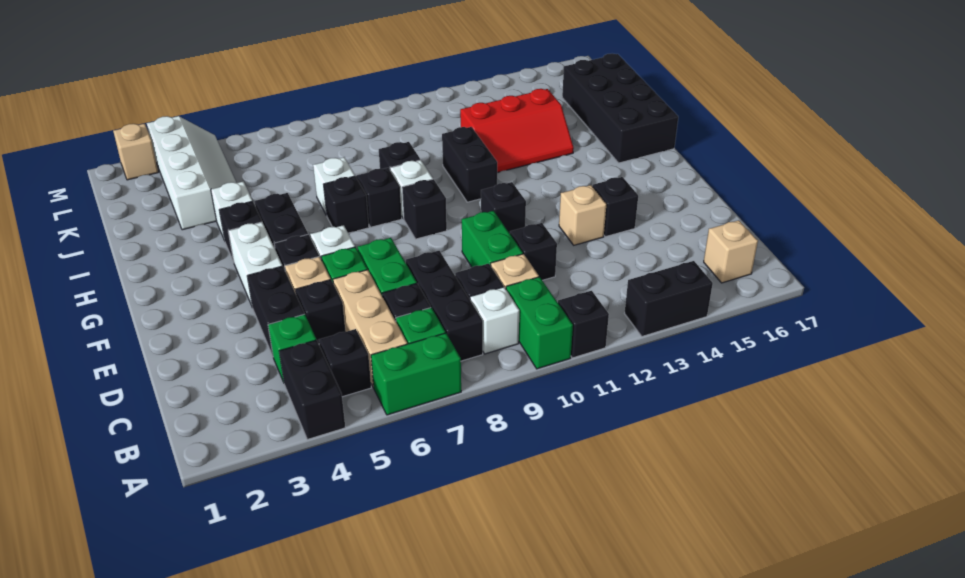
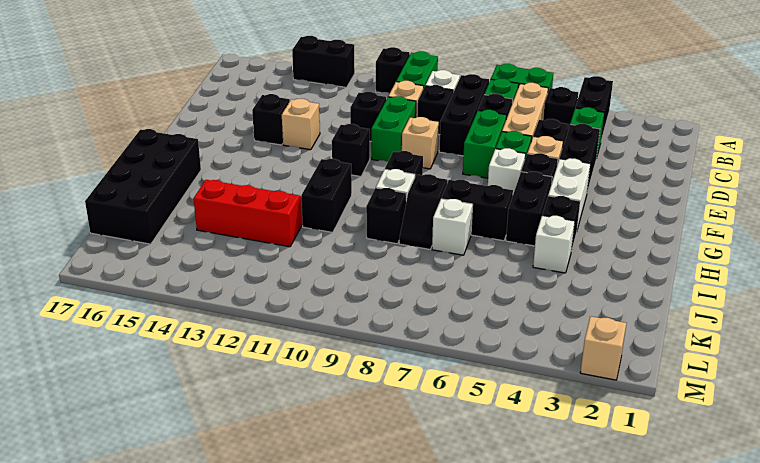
tan 1x1 brick [704,220,758,283] -> tan 1x1 brick moved to [402,117,439,169]
black 1x1 brick [324,176,369,233] -> black 1x2 brick [441,180,513,241]
white 2x4 slope [147,116,236,230] -> none

